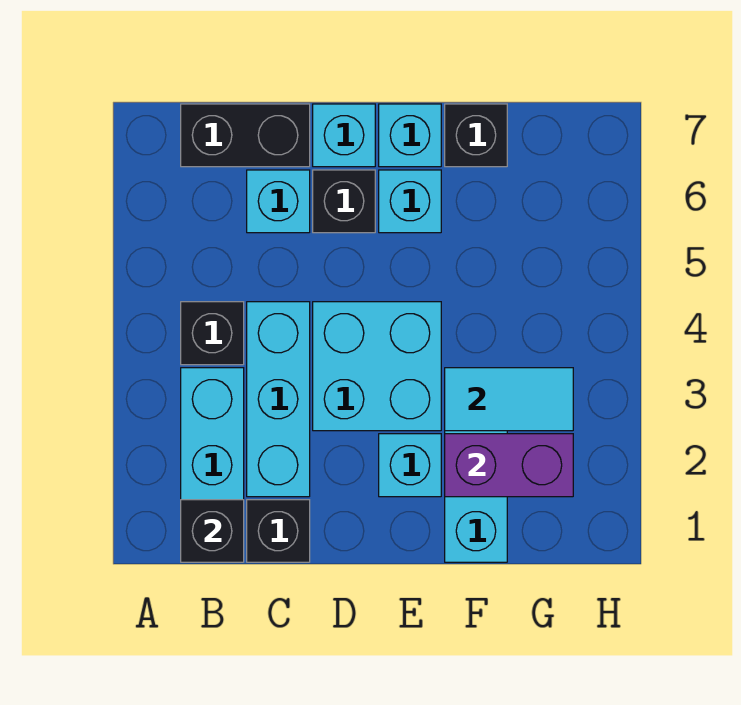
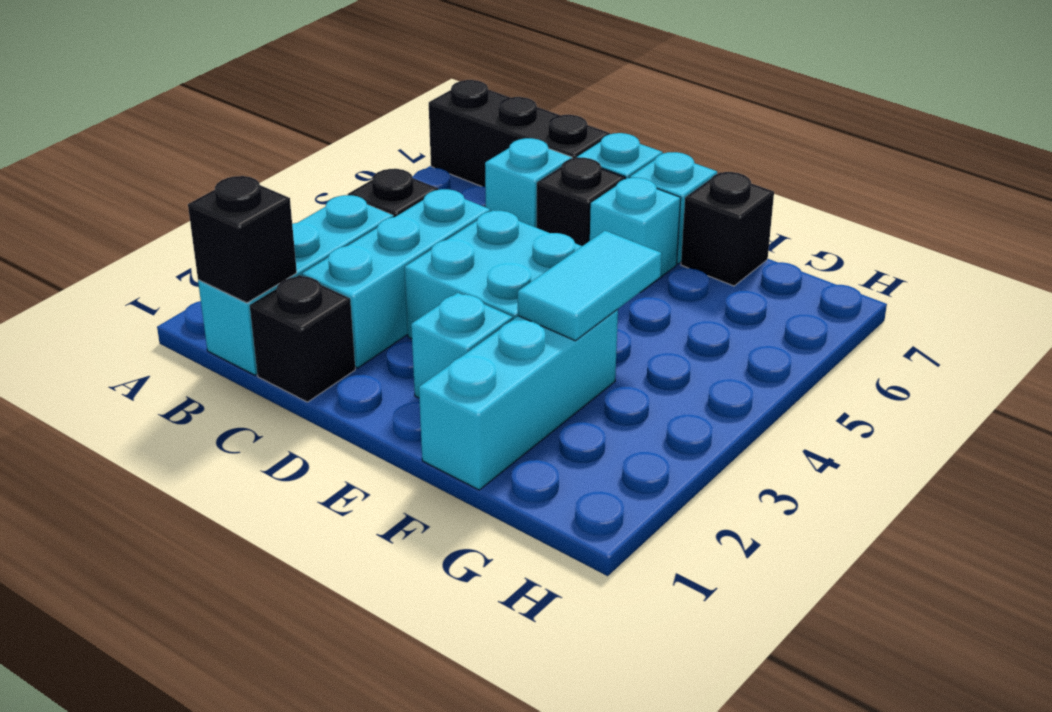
black 1x2 brick [181,104,310,167] -> black 1x3 brick [429,80,610,187]
purple 1x2 brick [445,434,573,497] -> none
cyan 1x2 tile [445,368,573,431] -> cyan 1x2 tile turned to [518,231,662,341]

